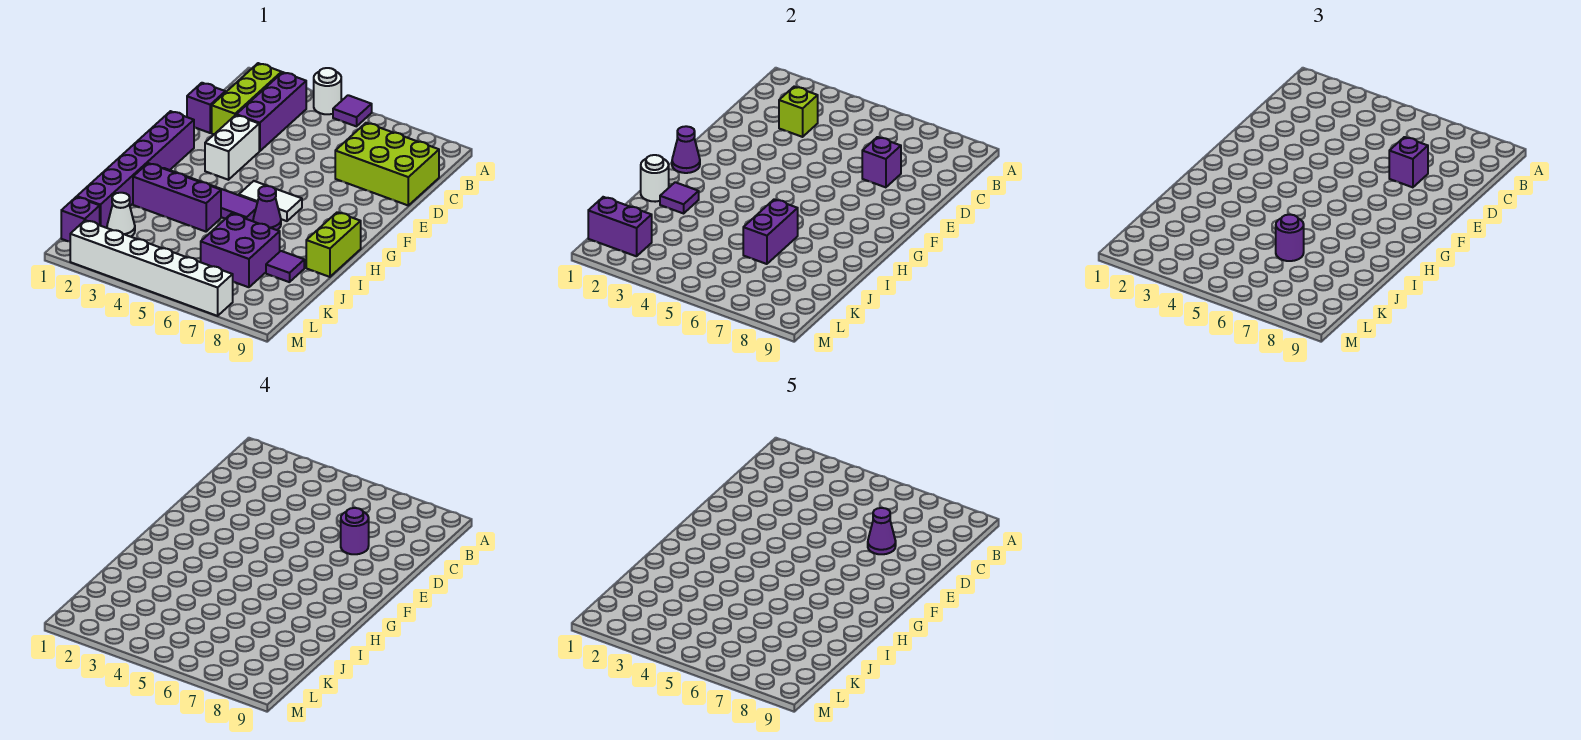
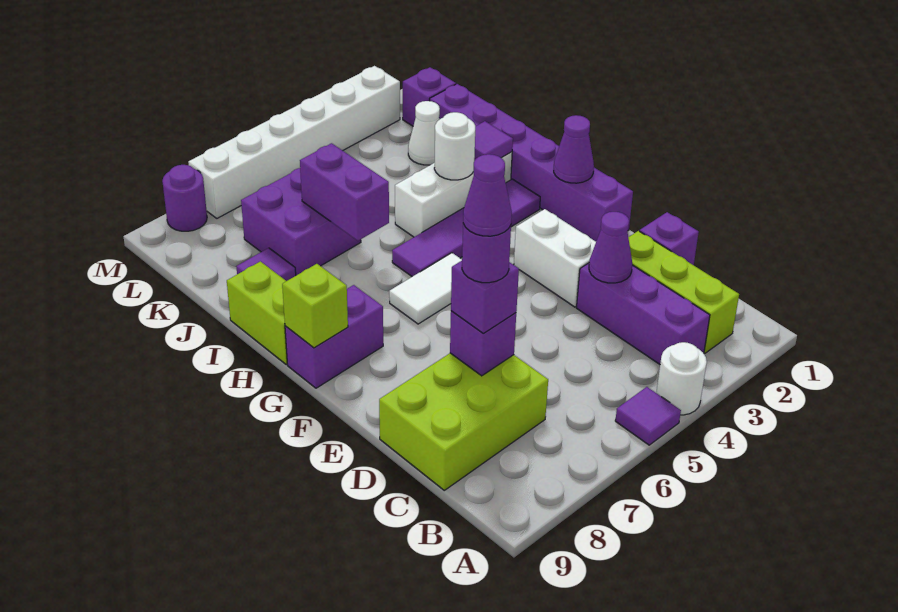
lime 1x1 brick [779,87,818,137] -> lime 1x1 brick moved to [282,264,348,348]
purple 1x1 cone [253,186,281,230] -> purple 1x1 cone moved to [589,212,632,283]
white 1x1 round brick [641,155,669,202] -> white 1x1 round brick moved to [434,112,475,180]
purple 1x3 brick [133,163,221,232] -> white 1x3 brick [395,152,512,237]
purple 1x1 round brick [1276,215,1304,261] -> purple 1x1 round brick moved to [162,165,207,231]
purple 1x2 brick [588,197,652,256] -> purple 1x2 brick moved to [285,285,383,388]

